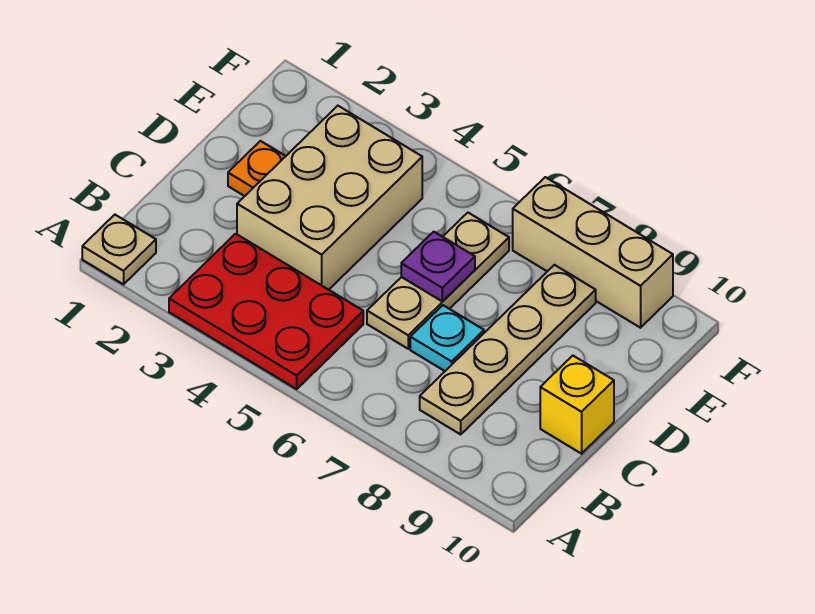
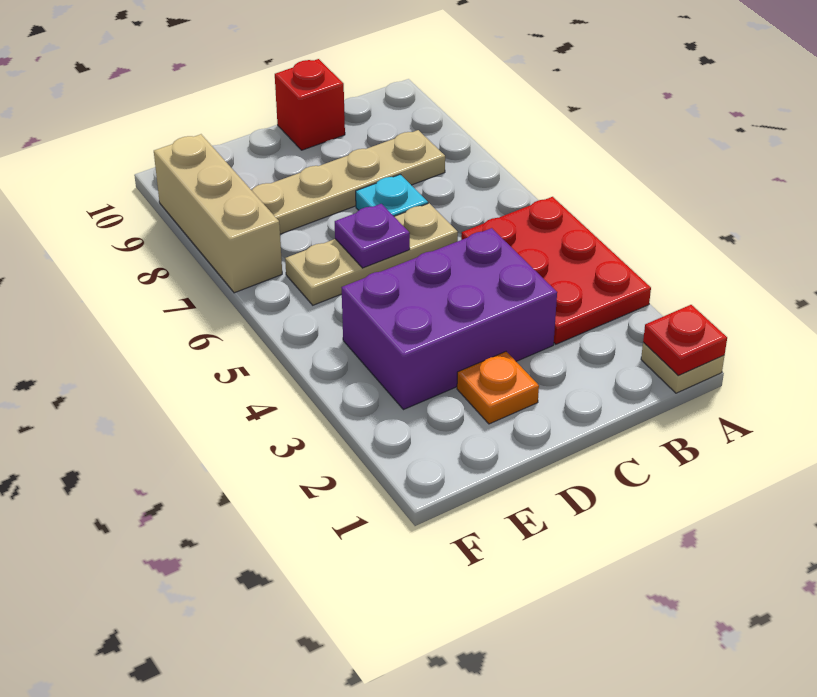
none -> red 1x1 plate [643,305,727,375]
tan 2x3 brick [237,106,422,290] -> purple 2x3 brick [341,228,557,410]
yellow 1x1 brick [540,356,614,454] -> red 1x1 brick [275,59,345,150]

